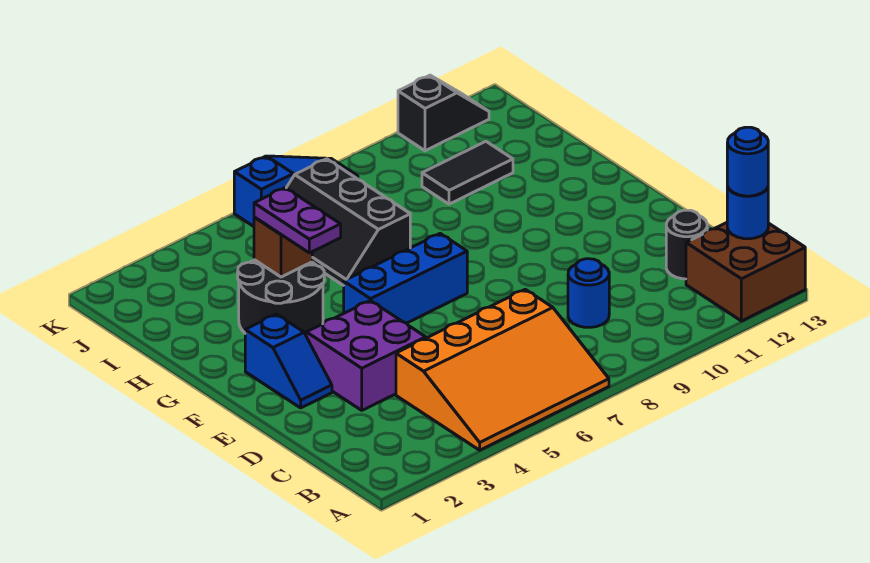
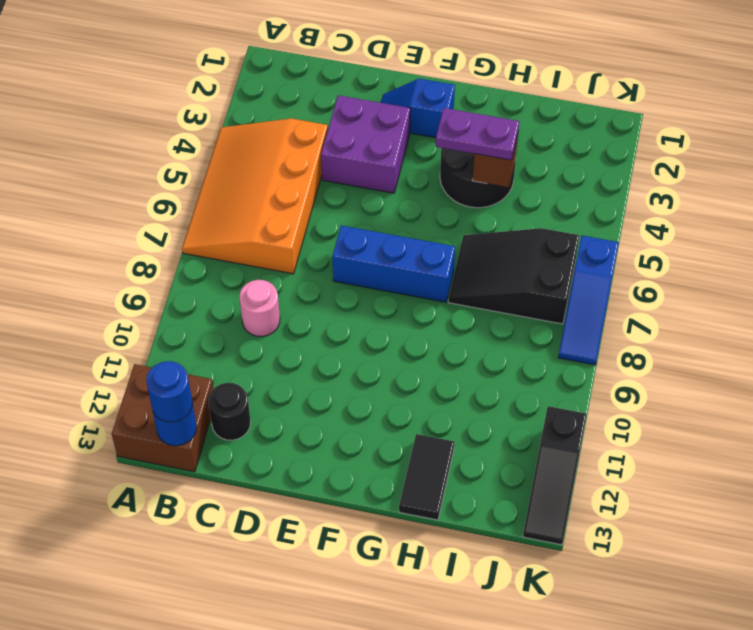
blue 1x1 round brick [568,259,609,327] -> pink 1x1 round brick [240,280,280,337]
blue 1x3 brick [344,234,467,323] -> blue 1x3 brick turned to [332,225,455,302]
black 2x3 slope [286,159,410,286] -> black 2x3 slope turned to [448,228,579,324]
black 1x2 tile [422,141,513,204] -> black 1x2 tile moved to [399,434,454,520]
black 1x2 slope [398,75,489,151] -> black 1x3 slope [523,406,587,545]

